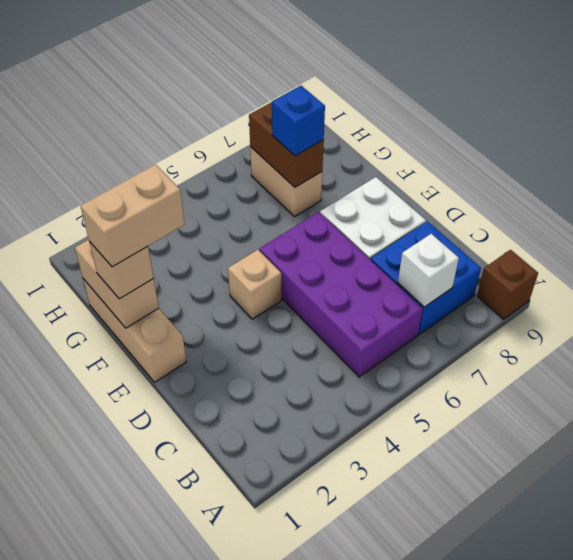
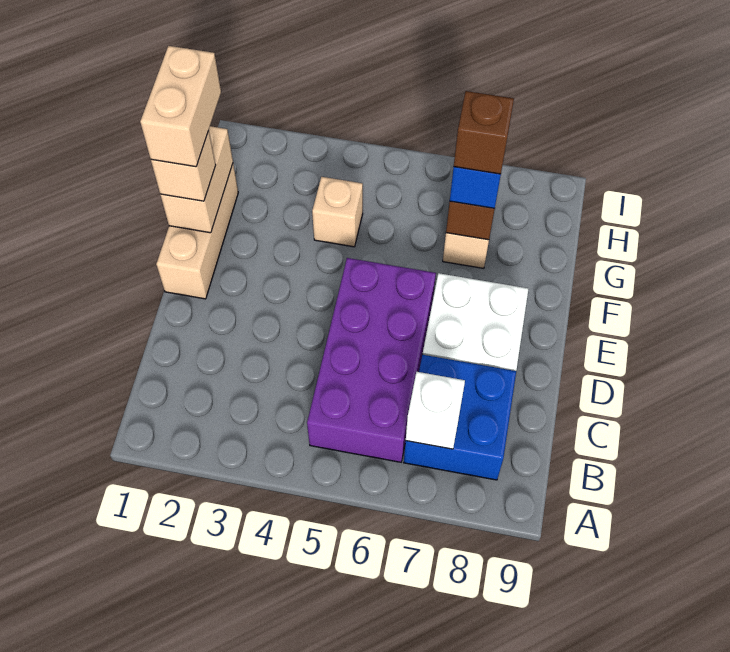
brown 1x1 brick [477,250,538,319] -> brown 1x1 brick moved to [454,91,514,174]
tan 1x1 brick [228,250,281,319] -> tan 1x1 brick moved to [312,177,363,247]
tan 1x2 brick [81,165,185,267] -> tan 1x2 brick turned to [140,46,221,167]

